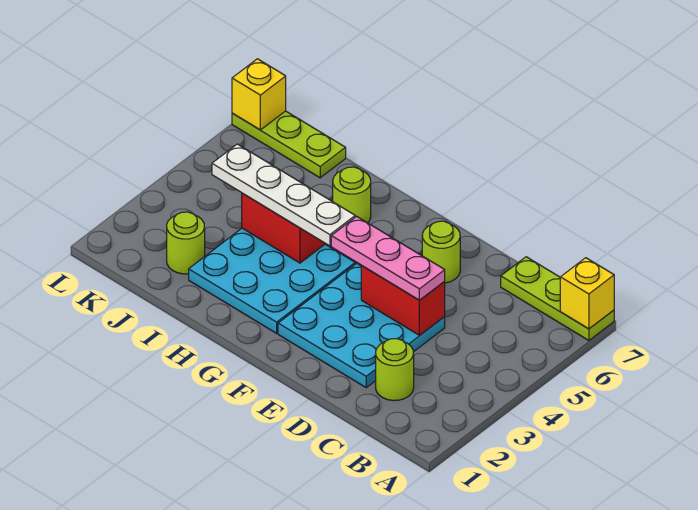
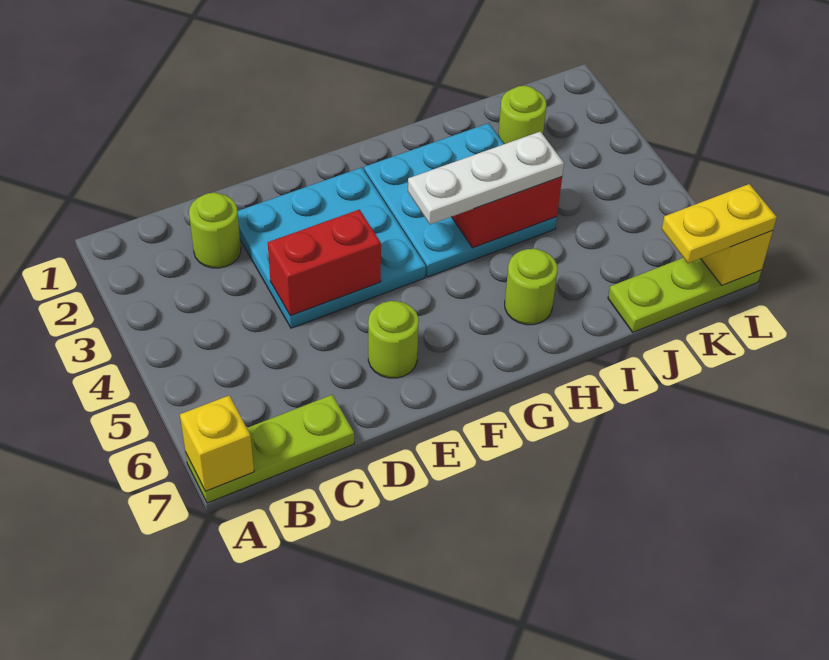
pink 1x3 plate [331,216,445,300] -> none
white 1x4 plate [212,144,355,246] -> white 1x3 plate [408,131,564,224]
none -> yellow 1x2 plate [662,184,777,263]

